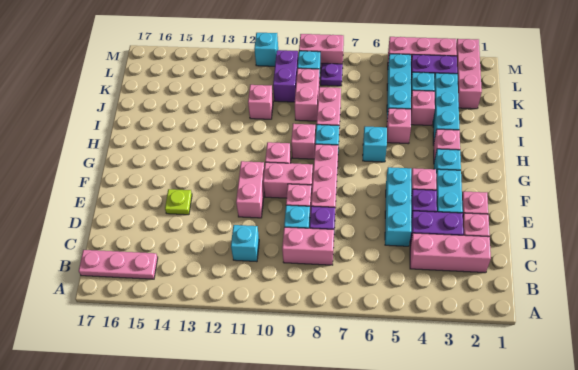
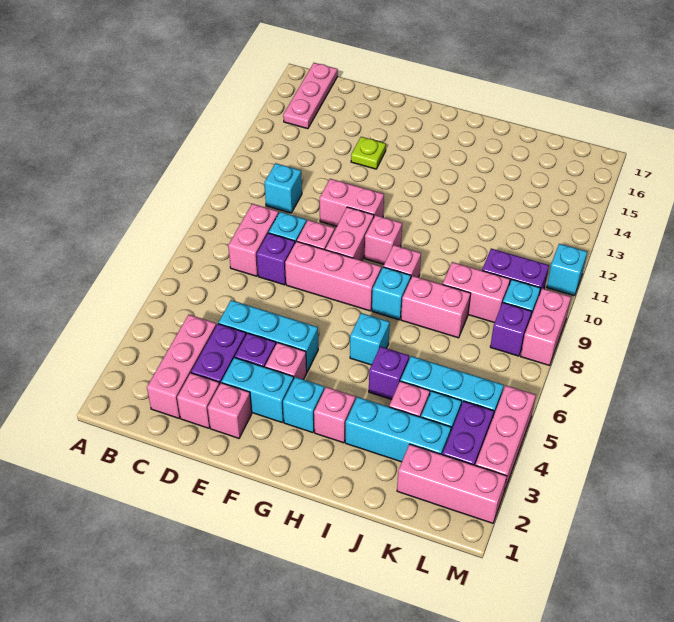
pink 1x1 brick [387,108,411,144] -> purple 1x1 brick [369,346,409,399]
pink 1x1 brick [248,85,273,119] -> none
purple 1x1 plate [320,63,343,86] -> purple 1x1 brick [490,303,532,356]

